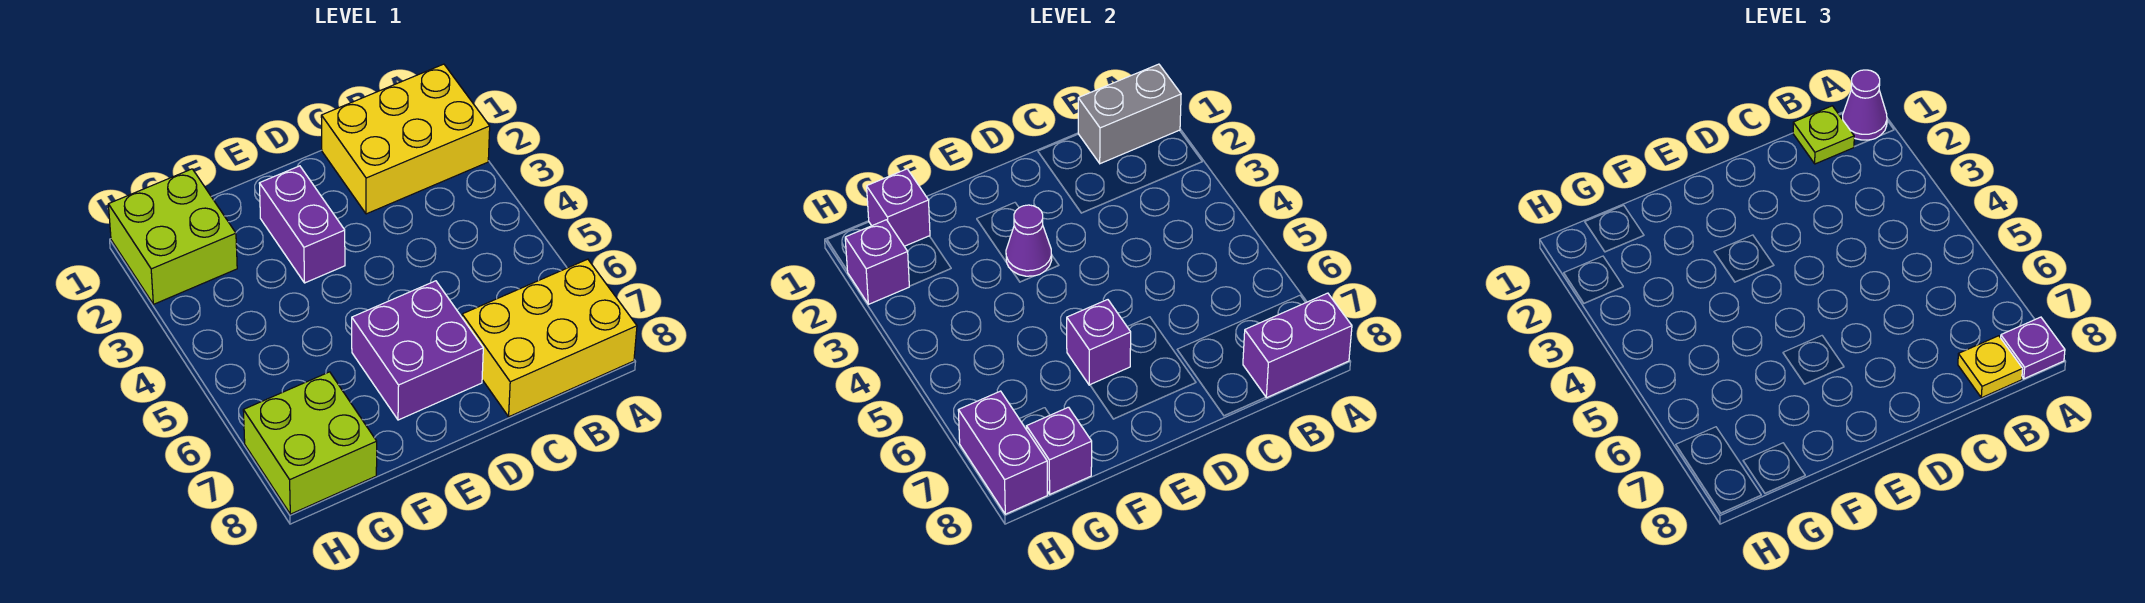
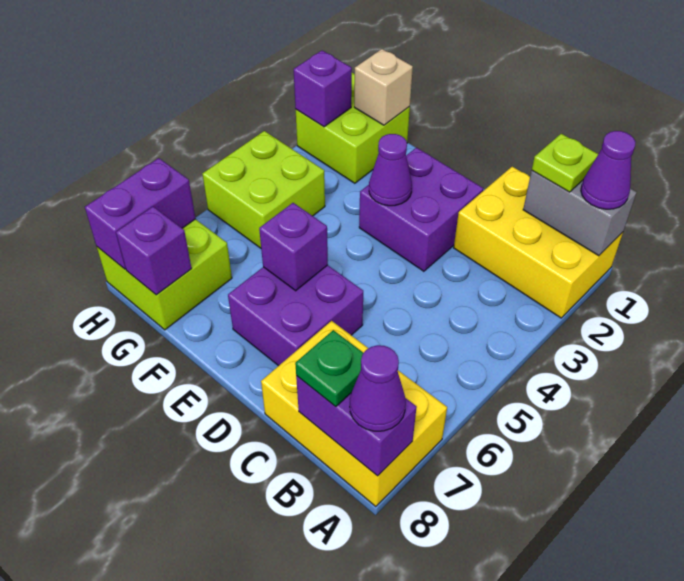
purple 1x1 plate [2001,317,2065,379] -> purple 1x1 cone [350,345,406,431]
yellow 1x1 plate [1958,336,2023,398] -> green 1x1 plate [295,330,363,407]
purple 1x2 brick [259,166,345,283] -> purple 2x2 brick [359,148,483,271]
purple 1x1 brick [867,169,930,246] -> tan 1x1 brick [354,49,413,125]
none -> lime 2x2 brick [203,131,325,248]

